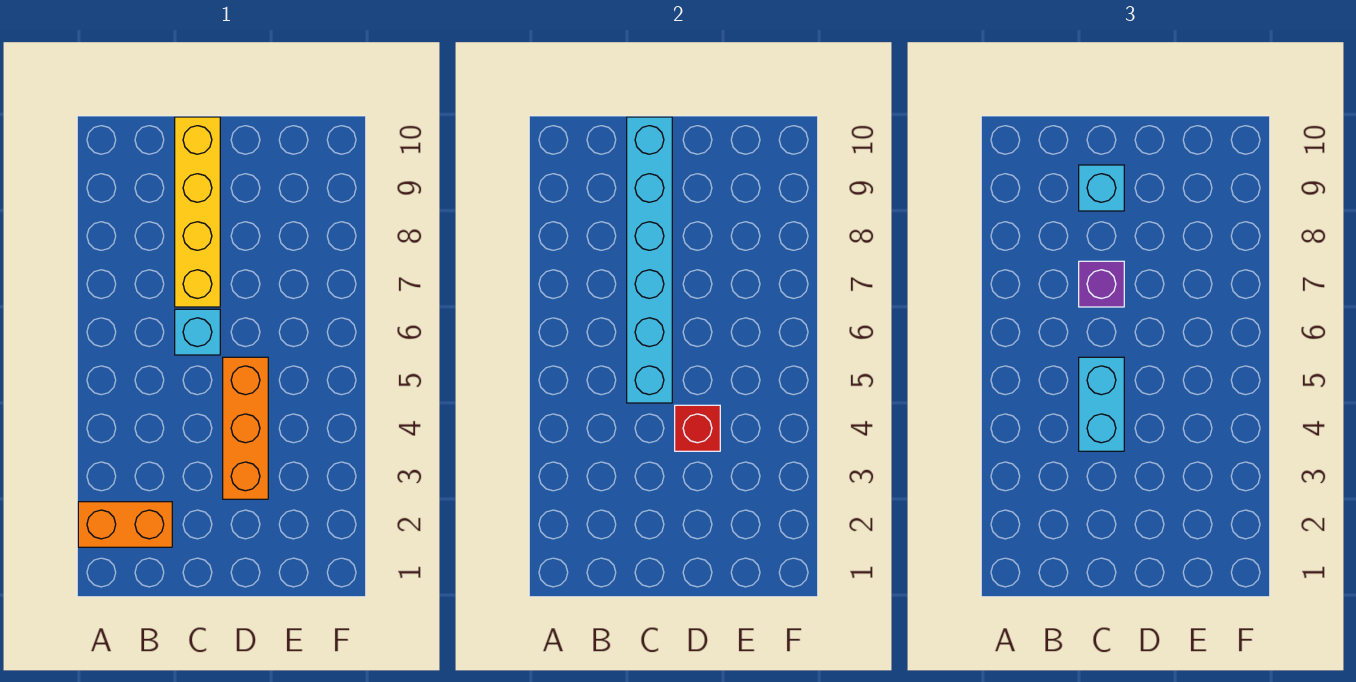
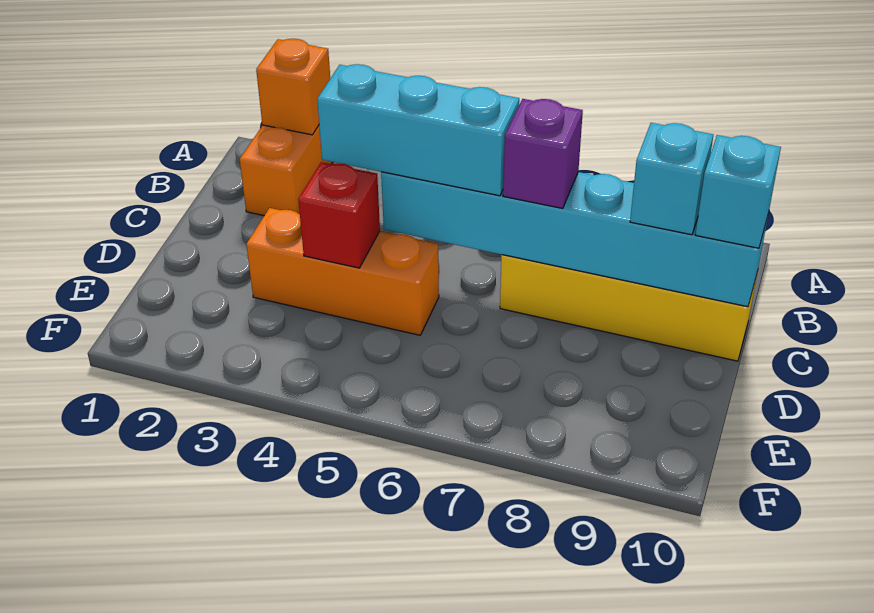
none -> orange 1x1 brick [256,39,330,135]
cyan 1x2 brick [1079,357,1124,451] -> cyan 1x3 brick [317,64,519,196]
cyan 1x1 brick [175,309,220,355] -> cyan 1x1 brick moved to [696,135,781,248]

